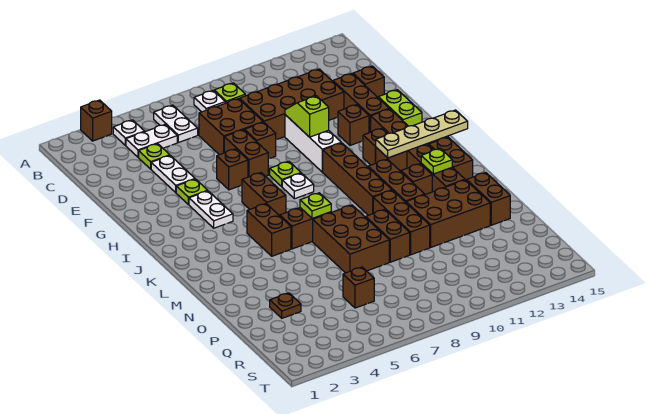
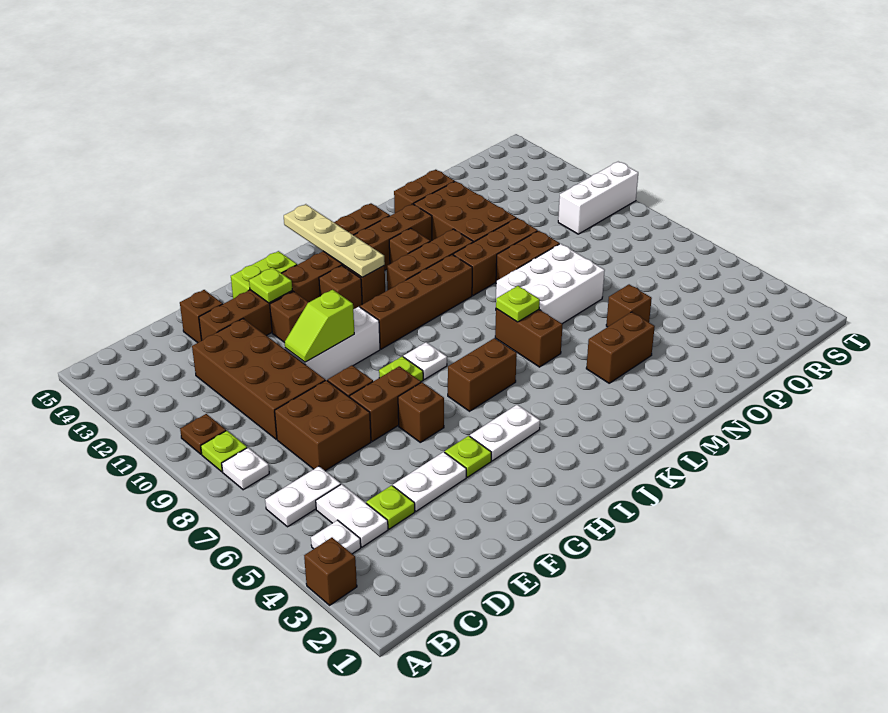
brown 1x2 brick [247,204,291,256] -> brown 1x2 brick moved to [586,312,655,383]
lime 1x1 plate [421,149,452,174] -> lime 1x1 plate moved to [249,267,292,303]
brown 2x3 brick [313,205,389,273] -> white 2x3 brick [496,244,605,324]
brown 1x1 plate [270,293,301,318] -> brown 1x1 plate moved to [180,414,226,454]
brown 1x1 brick [343,267,374,308] -> brown 1x1 brick moved to [606,284,652,327]
none -> white 1x3 brick [558,162,638,234]

